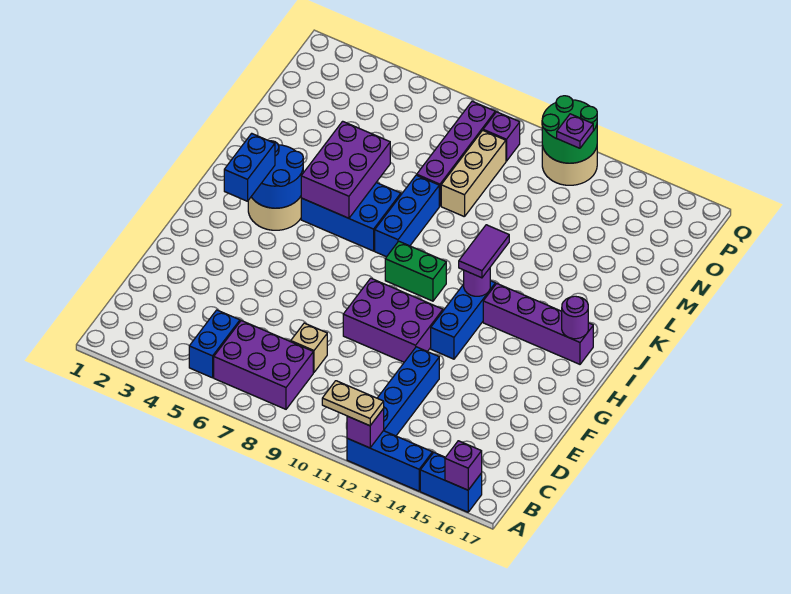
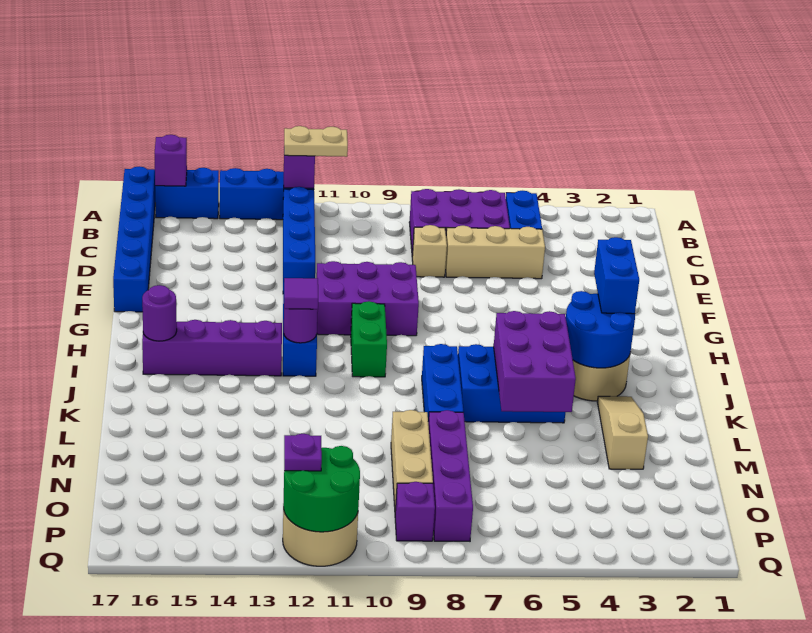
none -> blue 1x6 brick [113,166,155,312]
none -> tan 1x3 brick [445,226,545,279]
green 1x2 brick [385,241,446,301] -> green 1x2 brick turned to [351,301,387,377]
purple 1x2 tile [459,225,509,278] -> purple 1x1 tile [284,278,318,309]
none -> tan 1x3 slope [597,396,648,469]

